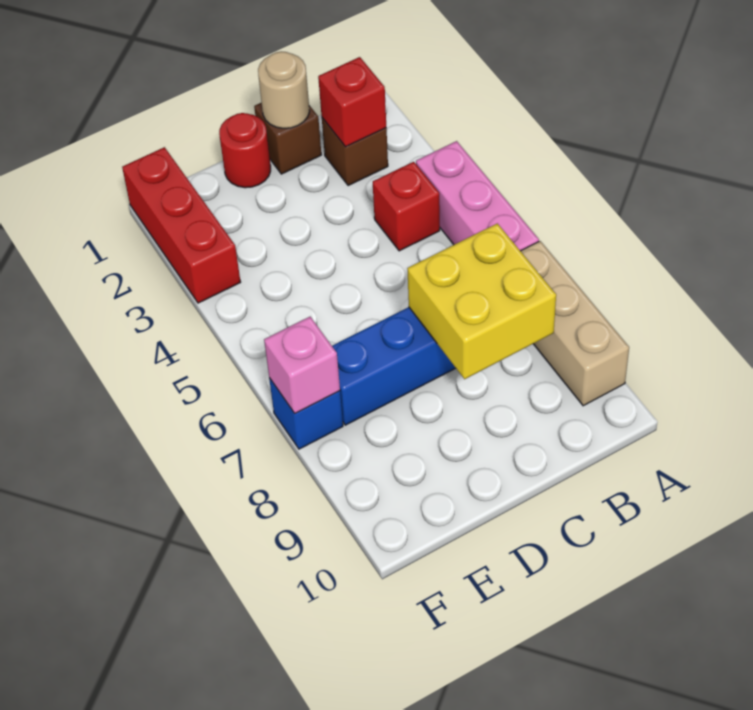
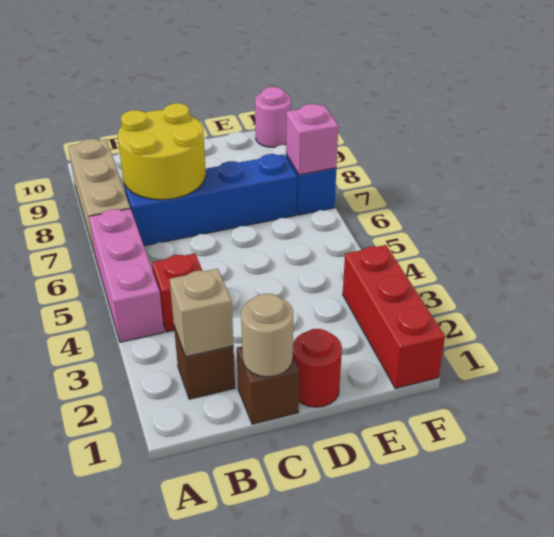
red 1x1 brick [318,57,386,147] -> tan 1x1 brick [170,269,233,357]
yellow 2x2 brick [407,223,556,379] -> yellow 2x2 round brick [118,103,206,200]
none -> pink 1x1 round brick [255,87,291,147]

